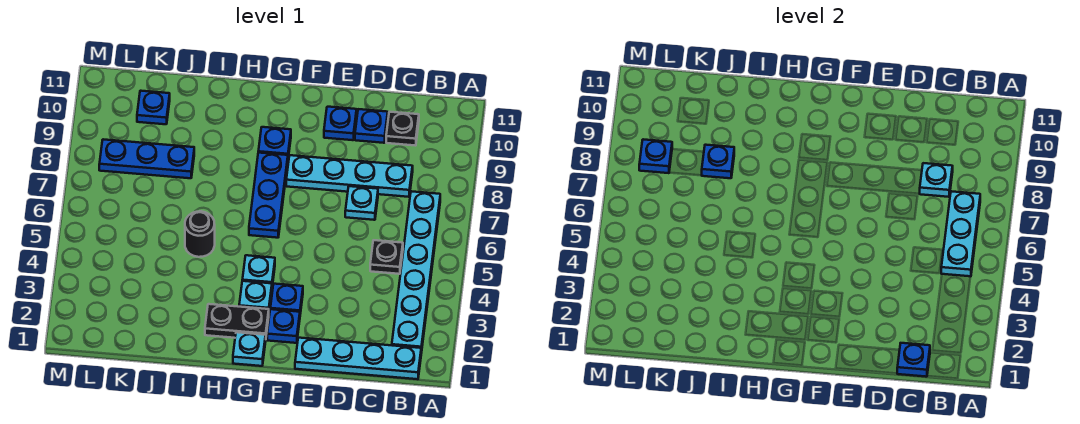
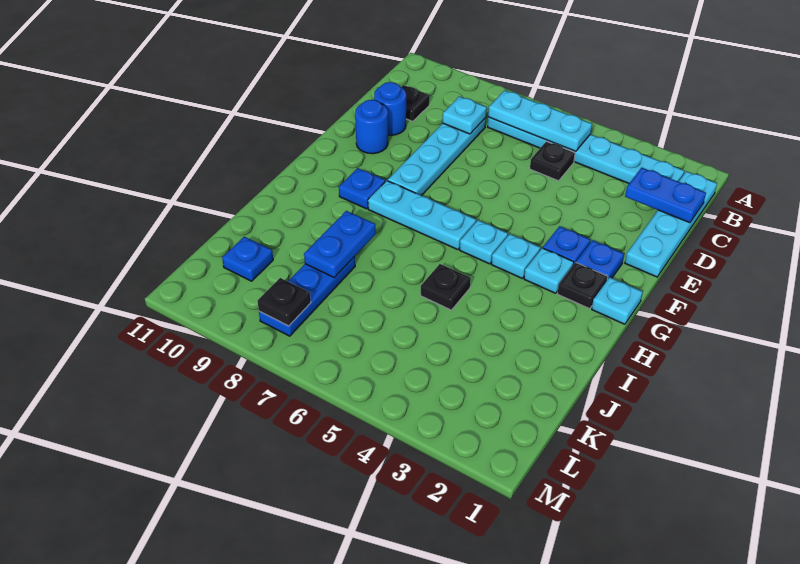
blue 1x1 plate [897,343,930,377] -> blue 1x2 plate [625,168,706,223]
cyan 1x1 plate [345,186,378,220] -> cyan 1x1 plate moved to [460,220,508,264]
blue 1x1 plate [355,109,388,143] -> blue 1x1 round brick [374,82,406,135]
blue 1x1 plate [324,107,357,140] -> blue 1x1 round brick [355,100,388,154]
black 1x2 plate [205,304,269,338] -> black 1x1 plate [557,262,608,309]
blue 1x3 plate [249,153,288,238] -> cyan 1x3 plate [368,181,476,250]
black 1x1 round brick [185,211,215,257] -> black 1x1 plate [421,264,471,310]
blue 1x1 plate [701,145,734,178] -> blue 1x2 plate [304,211,376,278]
blue 1x1 plate [639,139,672,173] -> black 1x1 plate [258,278,311,326]

